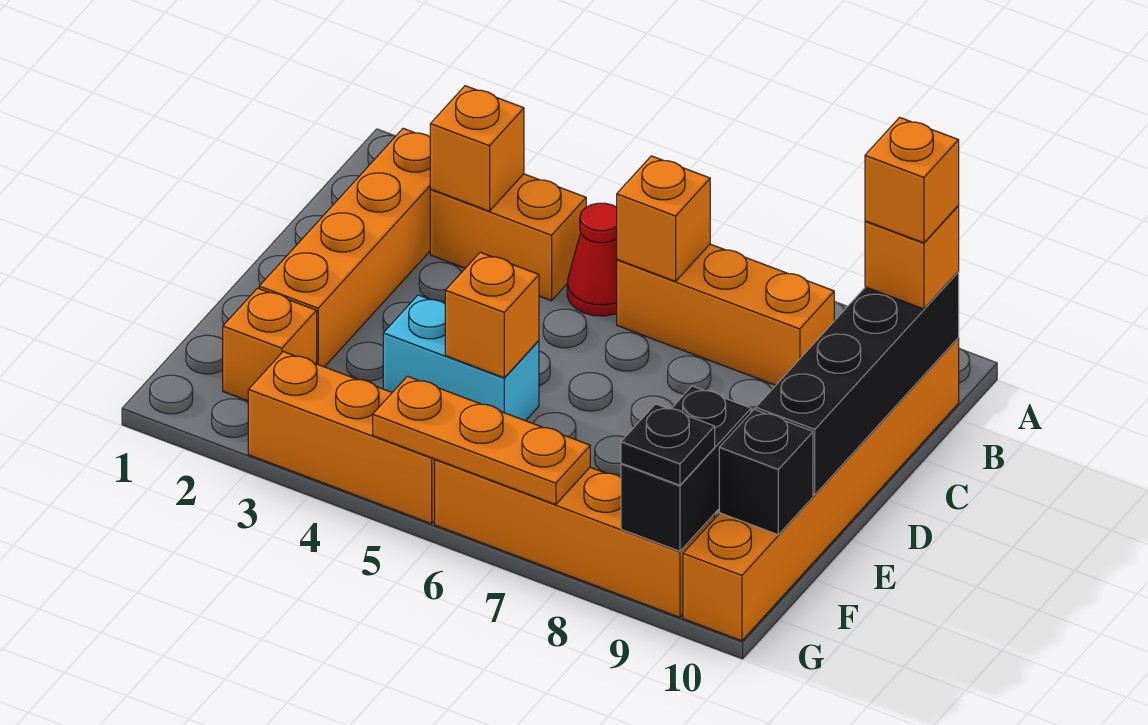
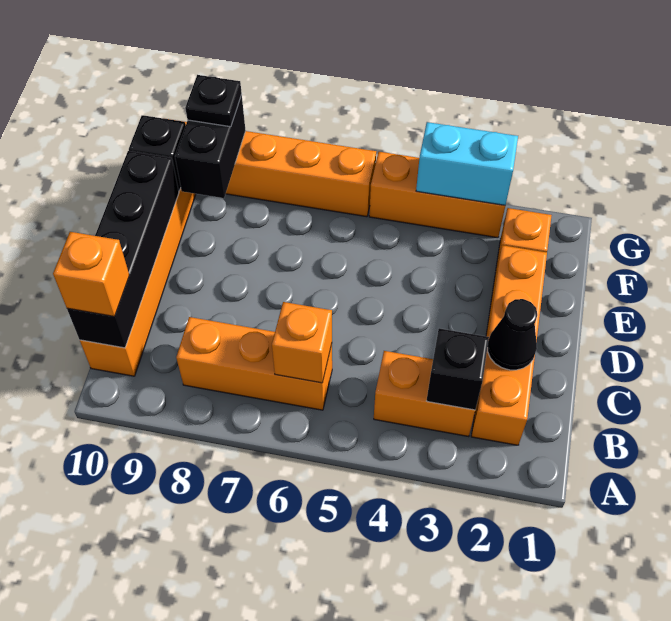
orange 1x1 brick [430,86,524,211] -> black 1x1 brick [427,328,489,410]
red 1x1 cone [567,203,617,316] -> none
orange 1x1 brick [865,117,959,243] -> none
none -> black 1x1 cone [488,299,537,370]
cyan 1x2 brick [383,295,539,421] -> cyan 1x2 brick moved to [416,122,518,205]
orange 1x1 brick [445,252,539,378] -> none
orange 1x3 plate [373,376,590,505] -> none

